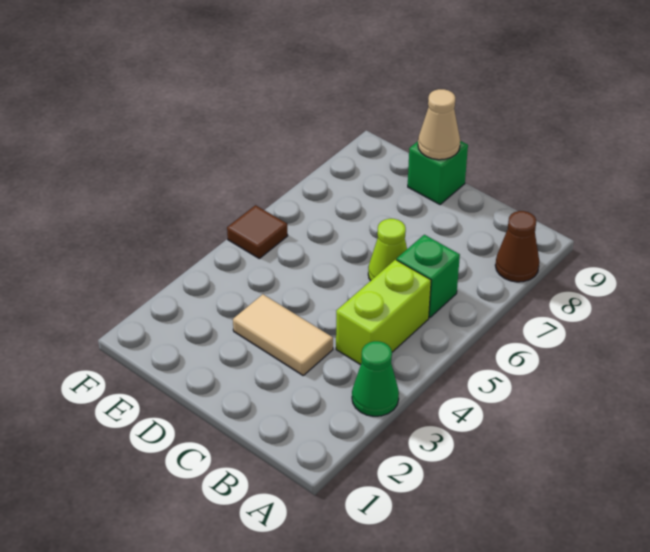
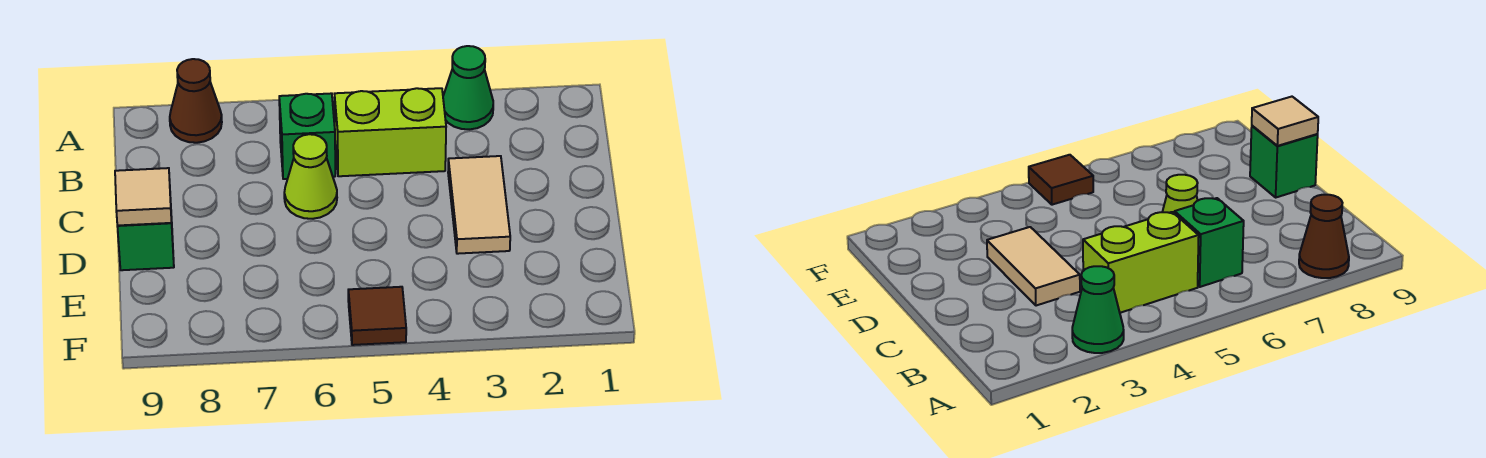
tan 1x1 cone [418,89,460,160] -> tan 1x1 tile [115,168,172,226]

